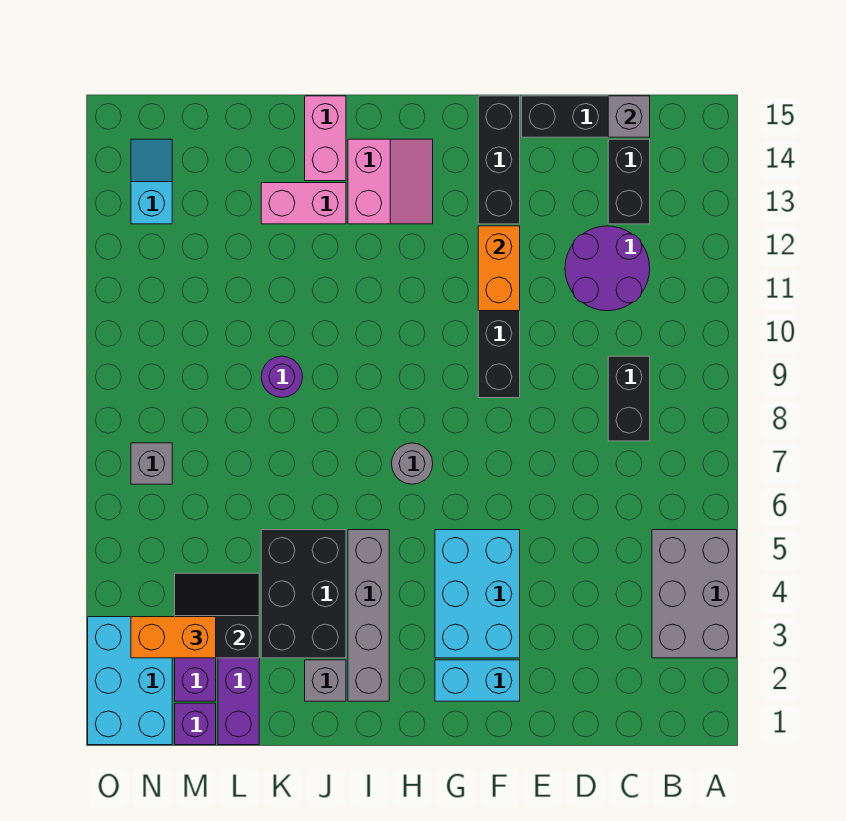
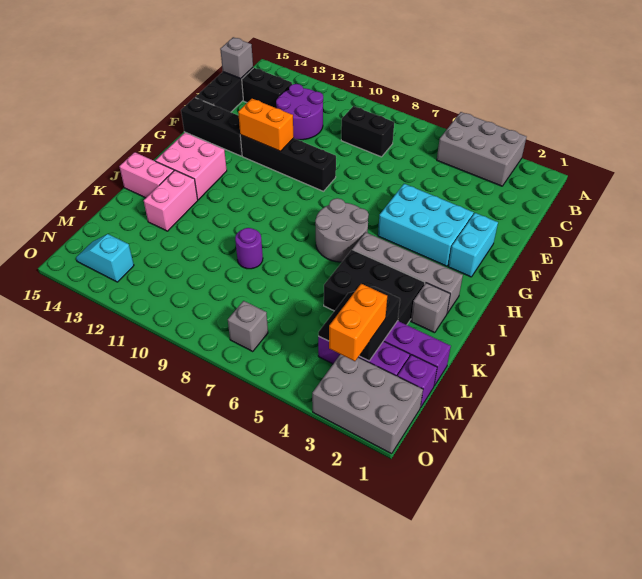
grey 1x1 round brick [392,443,433,484] -> grey 2x2 round brick [315,198,369,262]
pink 2x2 slope [348,139,433,224] -> pink 2x2 brick [155,133,227,200]
cyan 2x3 brick [88,617,172,745] -> grey 2x3 brick [312,354,423,454]

